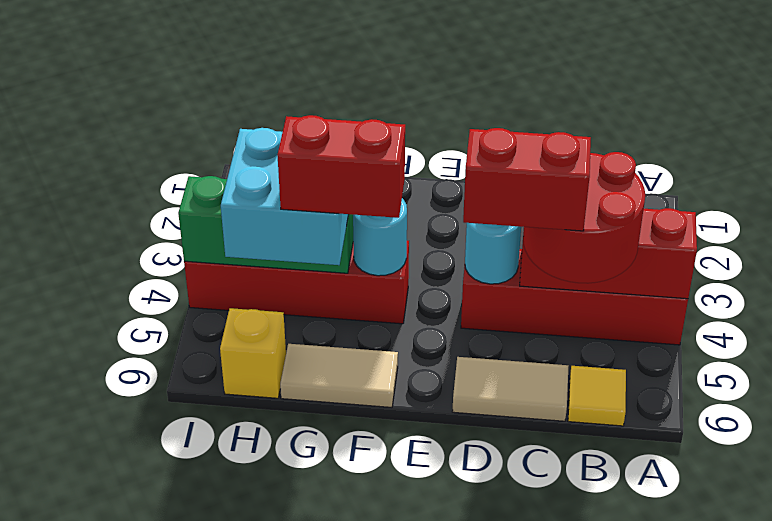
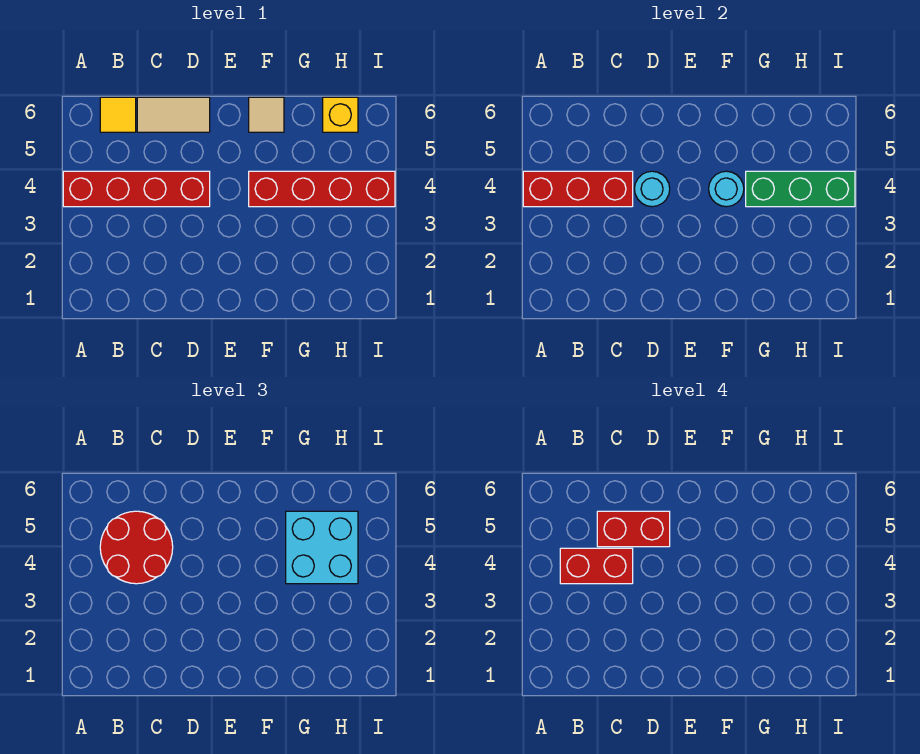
red 1x2 brick [277,115,405,218] -> red 1x2 brick moved to [560,548,633,584]
tan 1x2 tile [280,344,398,407] -> tan 1x1 tile [249,97,284,132]

